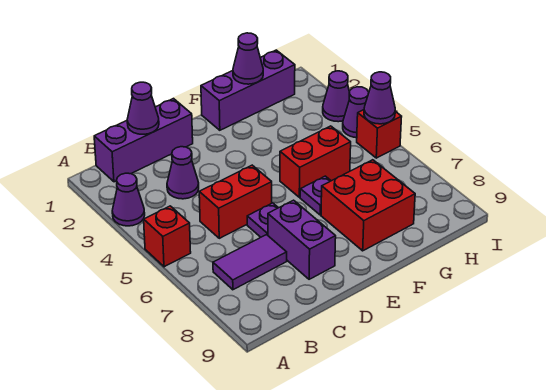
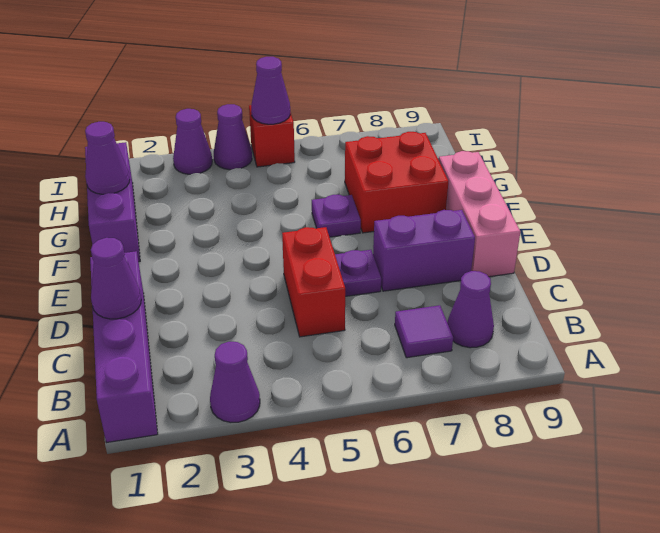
red 1x1 brick [144,206,191,267] -> none
purple 1x3 brick [94,99,193,182] -> purple 1x4 brick [90,251,158,443]
purple 1x2 tile [213,235,287,290] -> purple 1x1 tile [395,305,453,358]
purple 1x1 cone [167,147,199,199] -> purple 1x1 cone moved to [447,271,494,348]
none -> pink 1x3 brick [439,151,520,277]
red 1x2 brick [280,126,351,197] -> none

